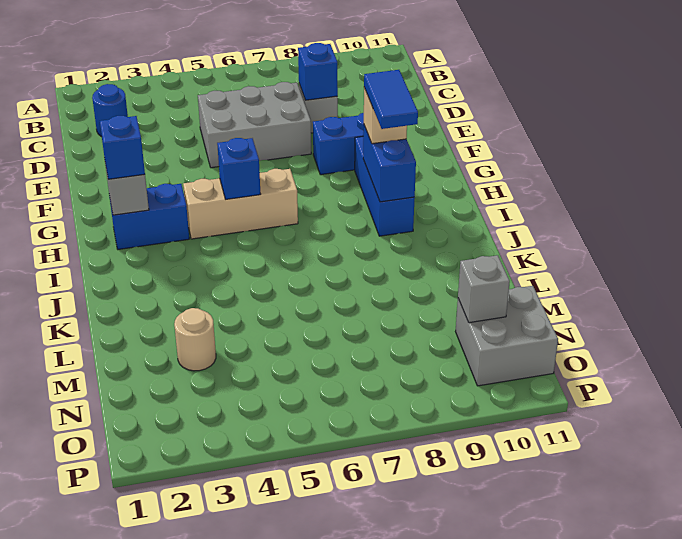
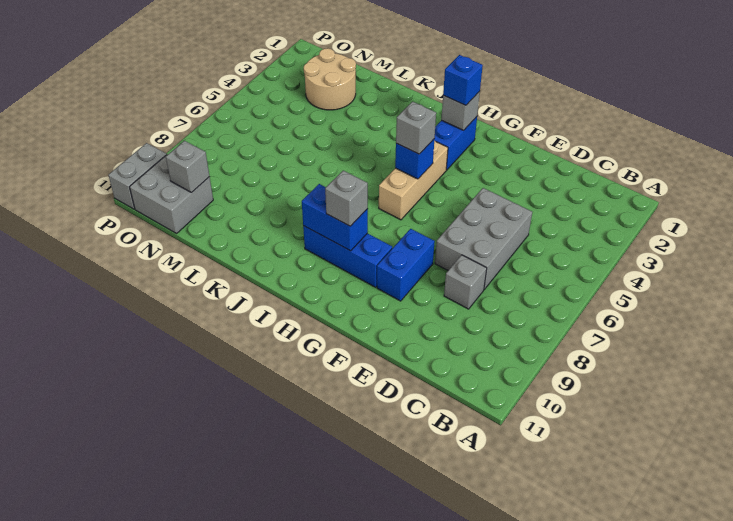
blue 1x1 round brick [92,84,128,137] -> none
blue 1x1 brick [298,43,338,100] -> none
none -> grey 1x1 brick [396,102,436,154]
tan 1x1 brick [364,88,407,144] -> grey 1x1 brick [325,171,368,226]
blue 1x2 tile [364,70,418,129] -> none
tan 1x1 round brick [174,308,216,371] -> tan 2x2 round brick [304,48,356,110]
none -> grey 1x2 brick [108,143,167,209]

